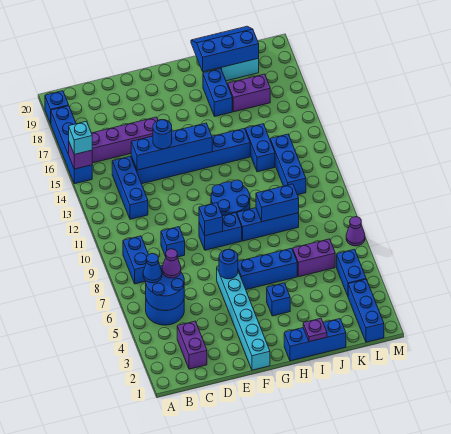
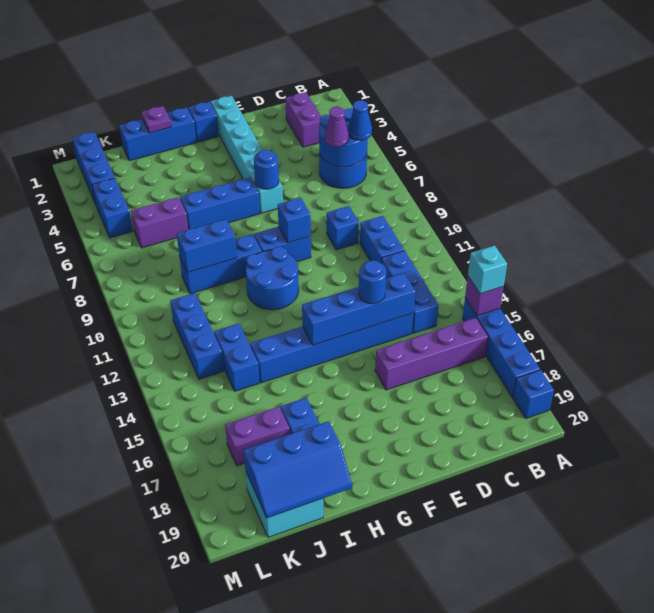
blue 1x2 brick [123,236,149,284] -> blue 1x2 brick moved to [360,216,404,263]
blue 1x1 brick [267,283,290,316] -> blue 1x1 brick moved to [188,102,219,142]
purple 1x1 cone [346,217,365,246] -> none

